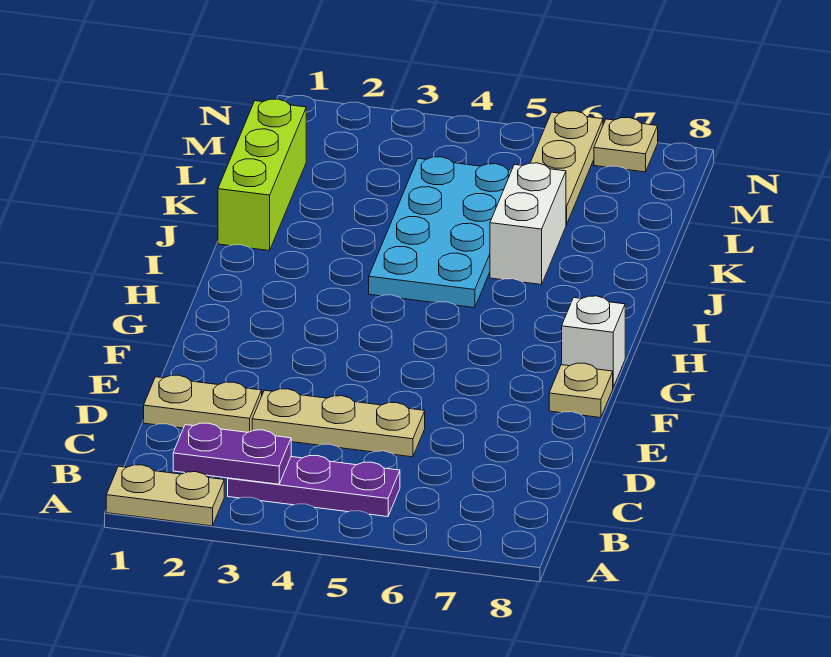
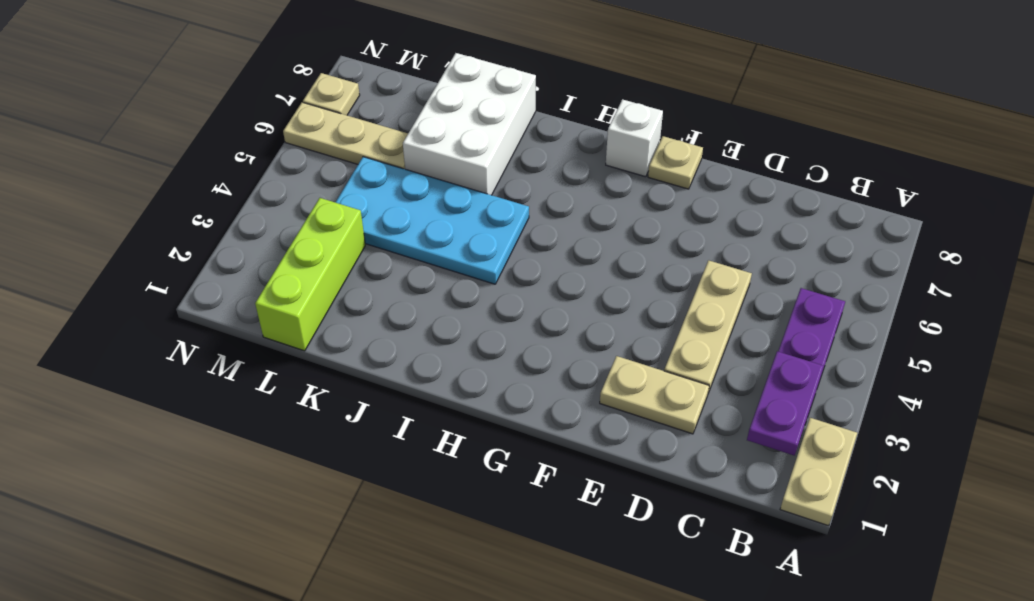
tan 1x2 plate [144,375,262,432] -> tan 1x2 plate turned to [600,356,709,434]
lime 1x3 brick [218,99,306,251] -> lime 1x3 brick turned to [255,198,365,351]
white 1x2 brick [490,163,566,285] -> white 2x3 brick [403,53,536,195]

